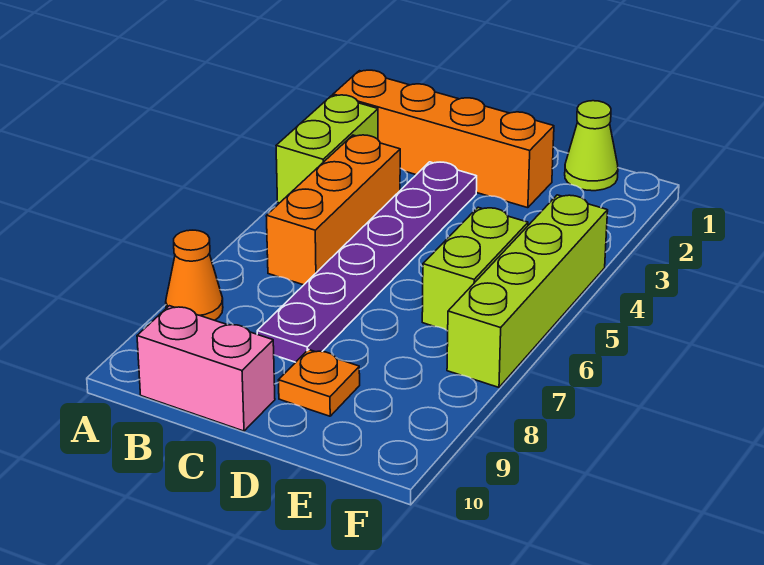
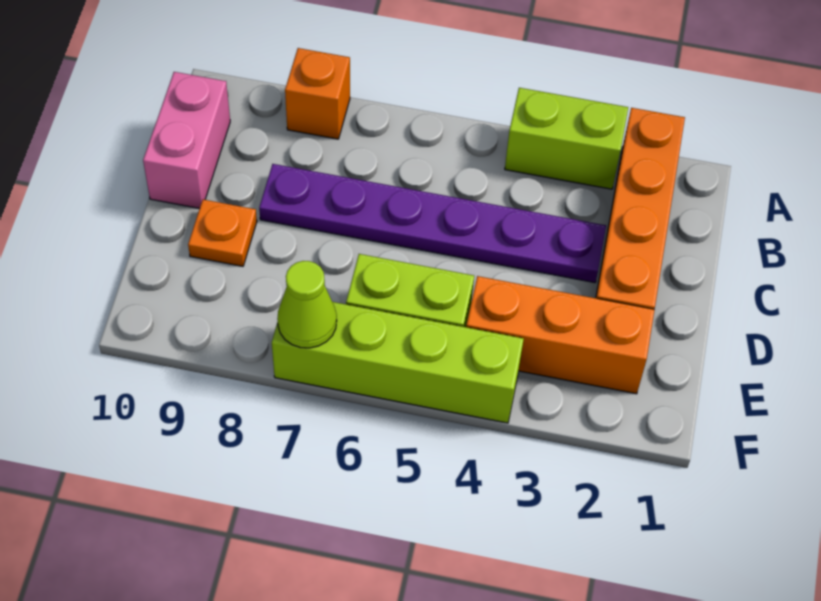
orange 1x1 cone [166,230,223,320] -> orange 1x1 brick [285,48,350,139]
orange 1x3 brick [266,135,400,285] -> orange 1x3 brick moved to [466,276,655,394]
lime 1x1 cone [565,101,618,191] -> lime 1x1 cone moved to [277,261,337,348]

